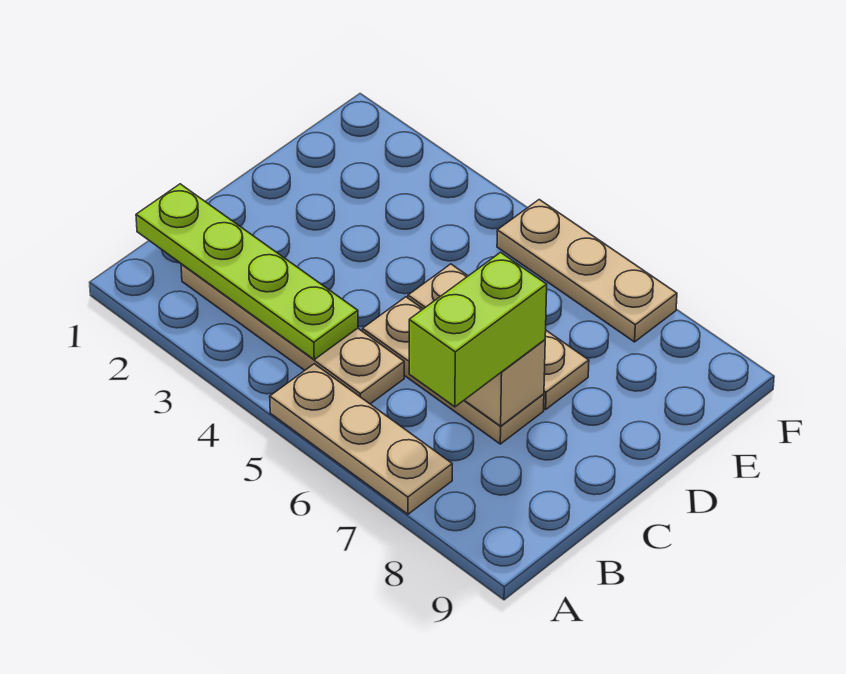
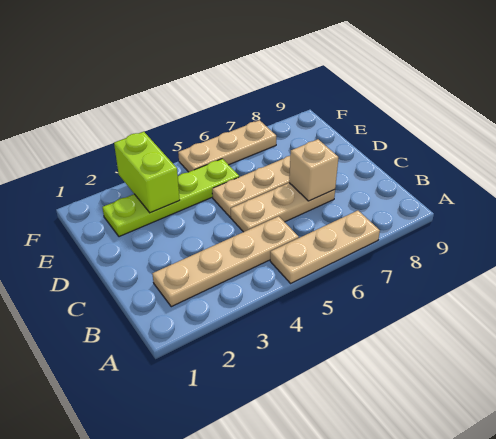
lime 1x4 plate [136,184,358,359] -> lime 1x4 plate moved to [102,159,239,237]
lime 1x2 brick [409,252,547,407] -> lime 1x2 brick moved to [114,132,180,213]

